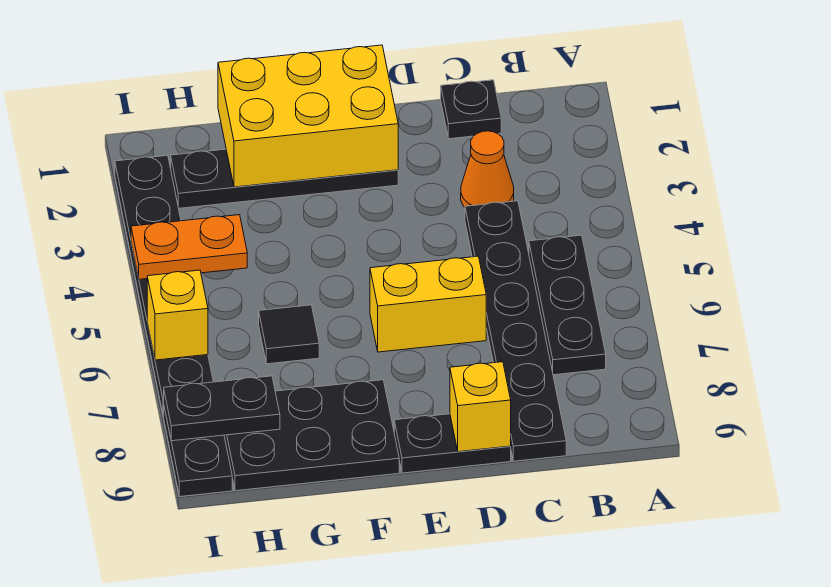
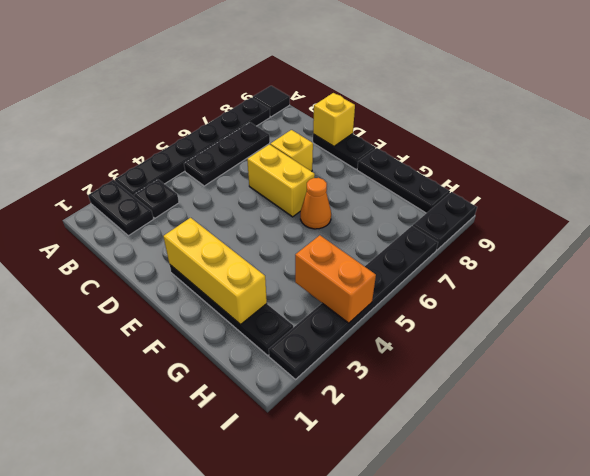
black 1x1 plate [441,80,501,139] -> black 1x1 plate moved to [134,180,179,218]
orange 1x1 cone [461,131,514,207] -> orange 1x1 cone moved to [300,178,331,229]
black 1x6 plate [465,201,566,461] -> black 1x6 plate moved to [115,98,270,196]
yellow 2x3 brick [218,45,398,187] -> yellow 1x3 brick [163,218,267,325]
black 2x3 plate [224,380,399,491] -> black 1x3 plate [357,148,450,213]
black 1x1 tile [259,305,319,364] -> black 1x1 tile moved to [252,86,290,117]
orange 1x2 plate [131,215,247,279] -> orange 1x2 brick [295,235,376,323]
black 1x2 plate [164,376,280,441] -> black 1x2 plate moved to [88,180,153,236]
yellow 1x1 brick [147,270,208,360] -> yellow 1x1 brick moved to [270,130,313,171]

